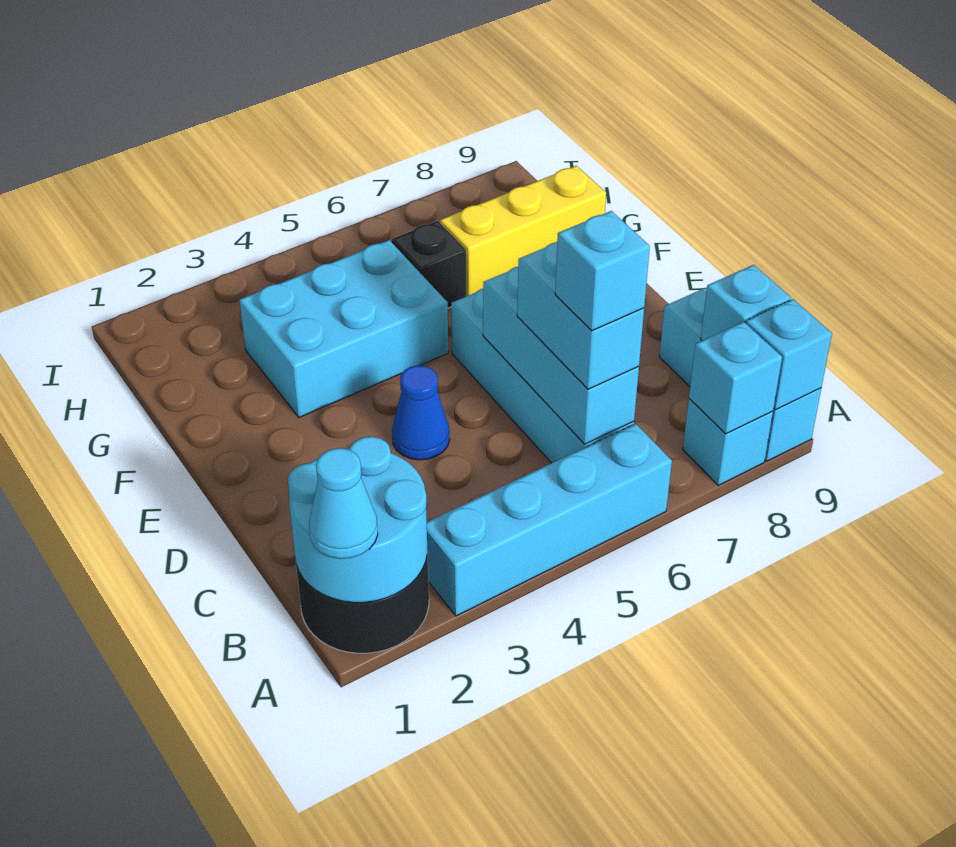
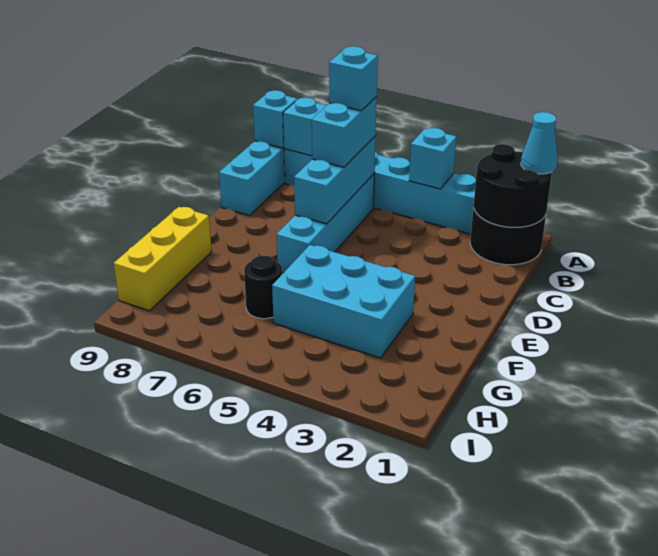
cyan 2x2 round brick [288,437,427,603] -> black 2x2 round brick [474,144,552,227]
cyan 1x1 brick [701,265,791,340] -> cyan 1x1 brick moved to [409,128,456,189]
blue 1x1 cone [392,366,450,460] -> none
black 1x1 brick [392,221,466,308] -> black 1x1 round brick [244,255,282,319]
yellow 1x3 brick [440,166,606,296] -> yellow 1x3 brick turned to [114,207,212,311]

